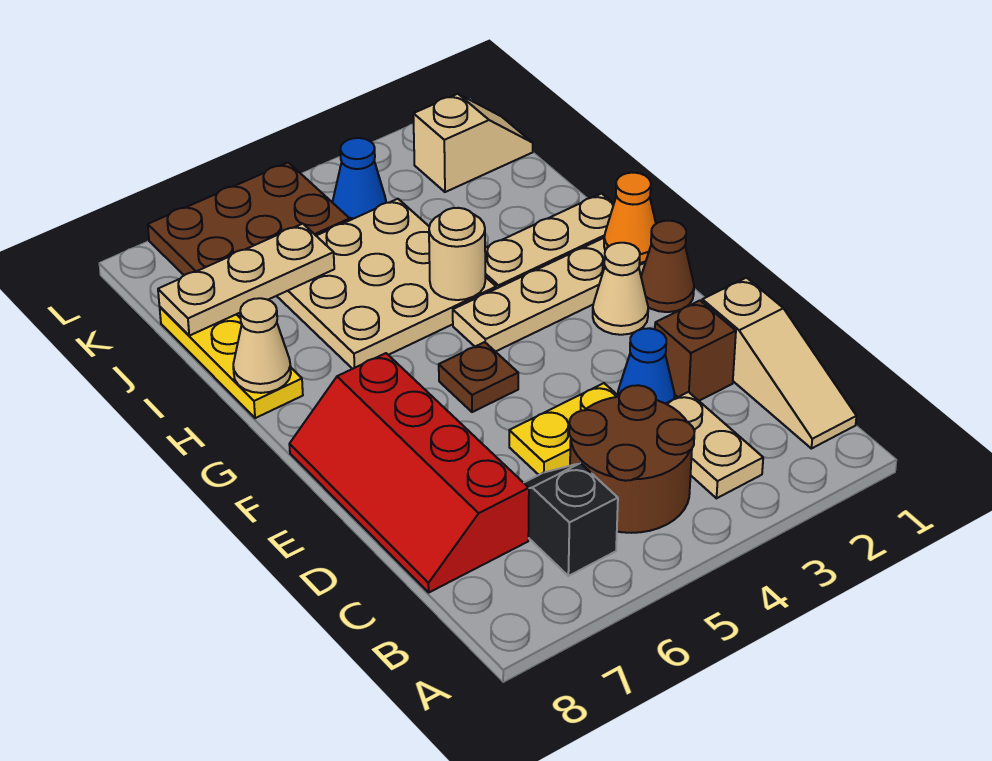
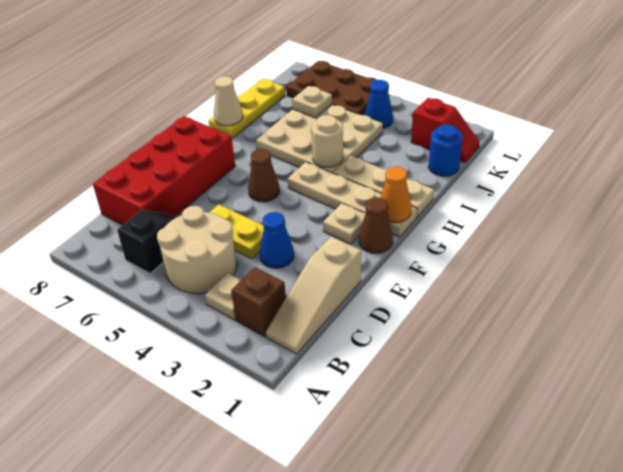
tan 1x2 plate [666,392,763,498] -> tan 1x1 plate [205,273,241,320]
brown 2x2 round brick [569,385,695,533] -> tan 2x2 round brick [157,206,237,293]
red 2x4 slope [289,353,529,592] -> red 2x4 brick [93,116,235,225]
brown 1x1 brick [655,301,736,401] -> brown 1x1 brick moved to [231,267,286,337]
tan 1x1 cone [593,243,648,335] -> tan 1x1 plate [323,203,365,244]
brown 1x1 plate [439,342,518,412] -> brown 1x1 cone [248,149,280,202]
none -> blue 1x1 round brick [428,124,463,176]
tan 1x3 plate [158,224,334,336] -> tan 1x1 plate [292,86,332,118]
tan 1x2 slope [413,94,533,192] -> red 1x2 slope [411,98,480,163]

